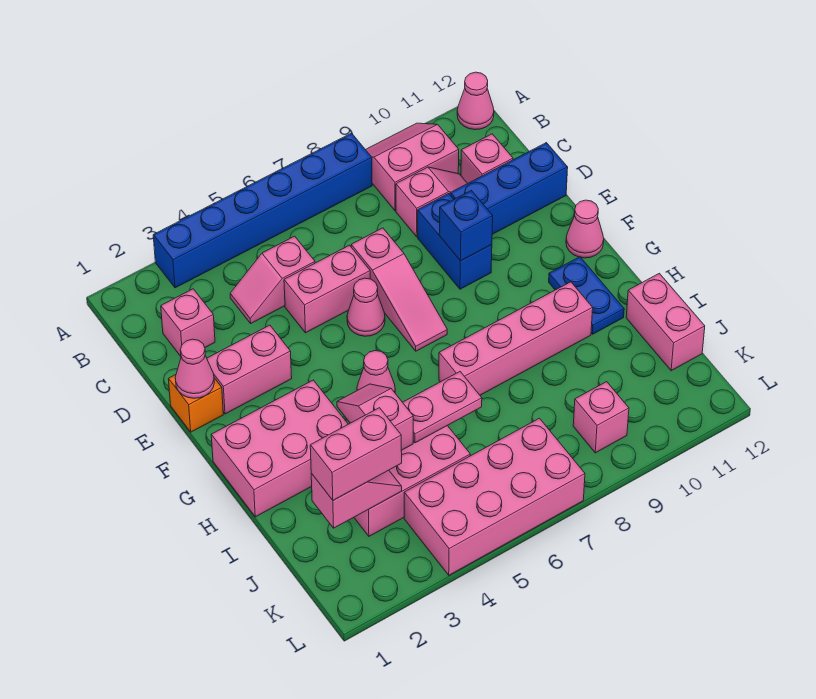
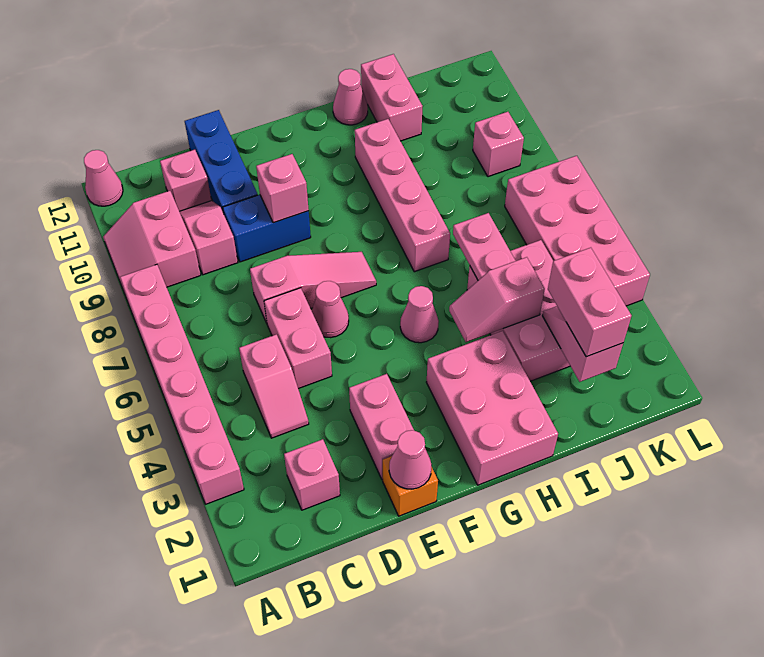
blue 1x6 brick [153,133,372,288] -> pink 1x6 brick [120,264,244,504]
blue 1x1 brick [439,190,493,261] -> pink 1x1 brick [256,154,309,223]
pink 1x1 cone [566,200,604,258] -> pink 1x1 cone moved to [333,69,368,125]
blue 1x2 plate [549,257,624,334] -> none
pink 1x2 brick [626,273,705,371] -> pink 1x2 brick turned to [361,54,422,141]

